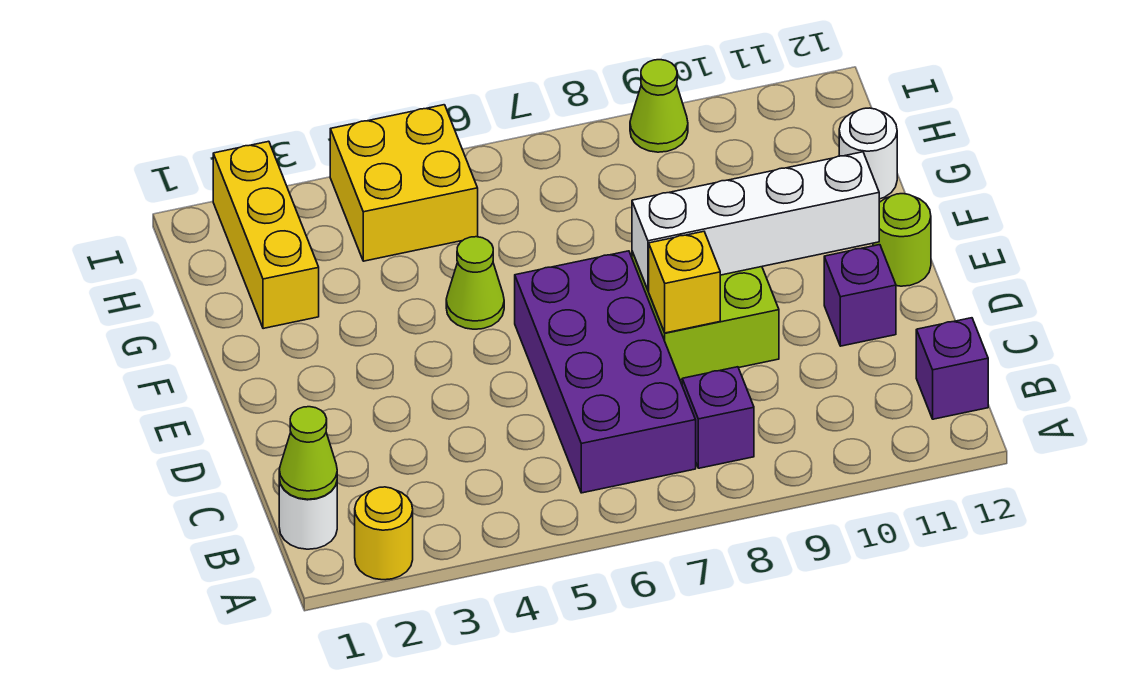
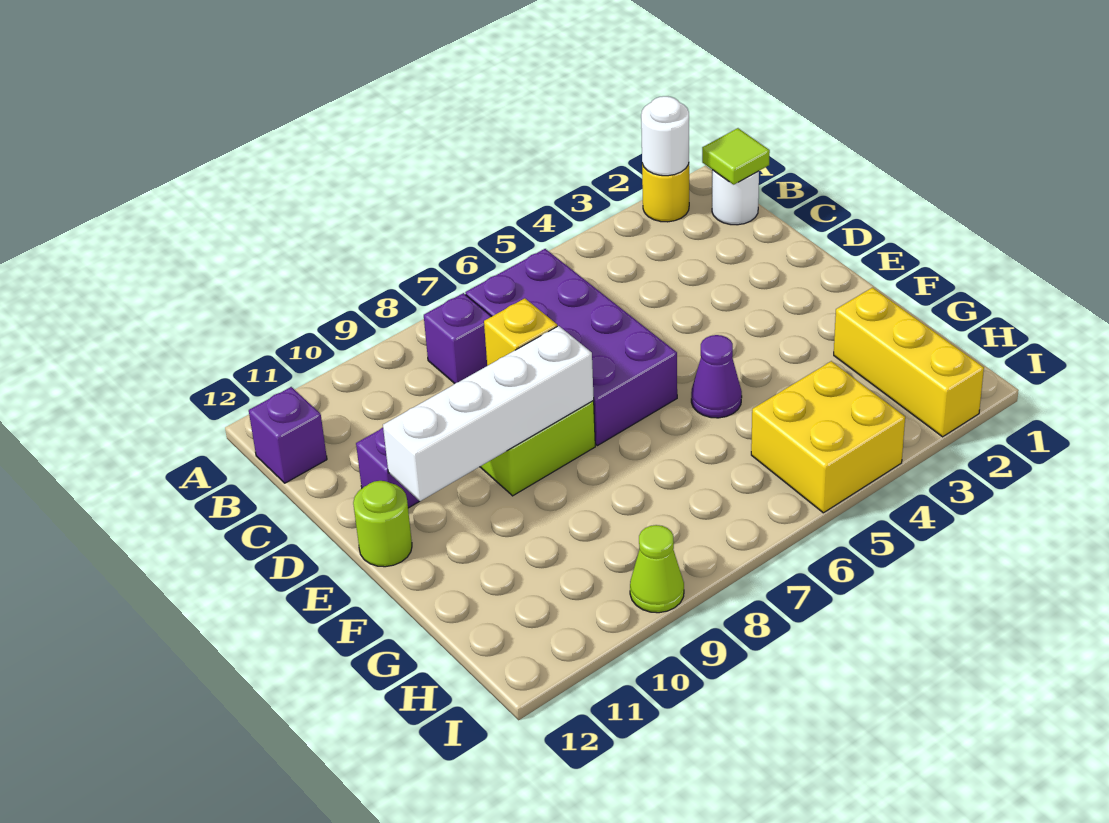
lime 1x1 cone [279,407,337,499] -> lime 1x1 tile [702,128,770,185]
lime 1x1 cone [446,237,504,329] -> purple 1x1 cone [691,335,742,418]
white 1x1 round brick [839,108,897,199] -> white 1x1 round brick moved to [641,96,689,176]

